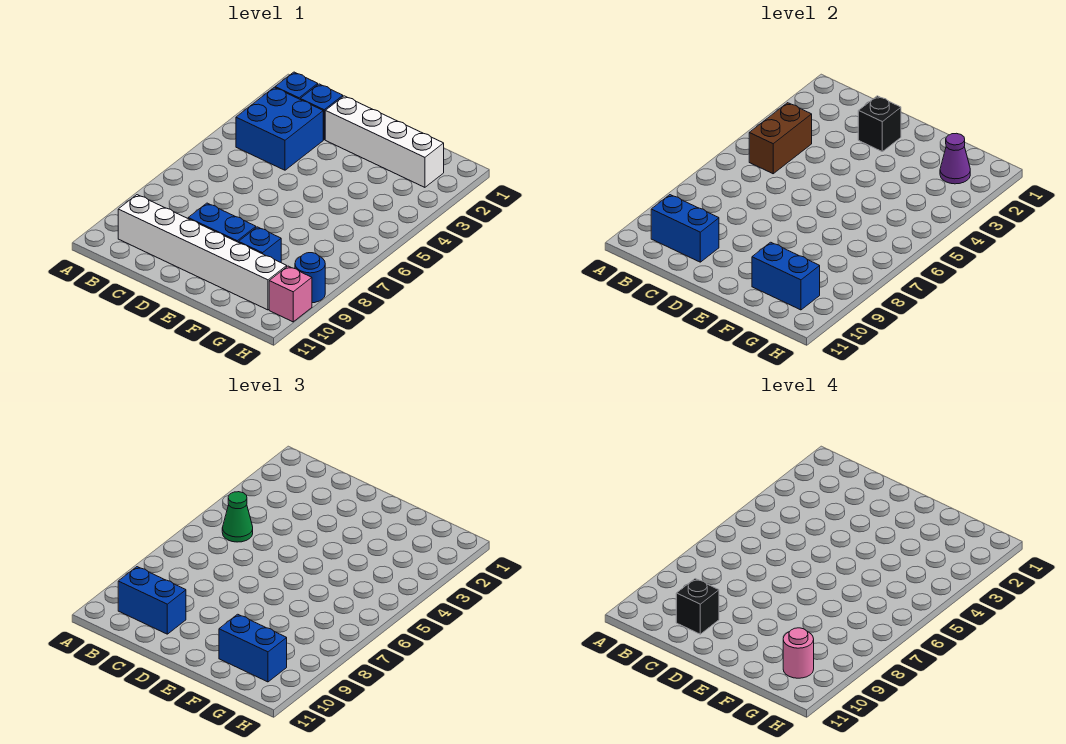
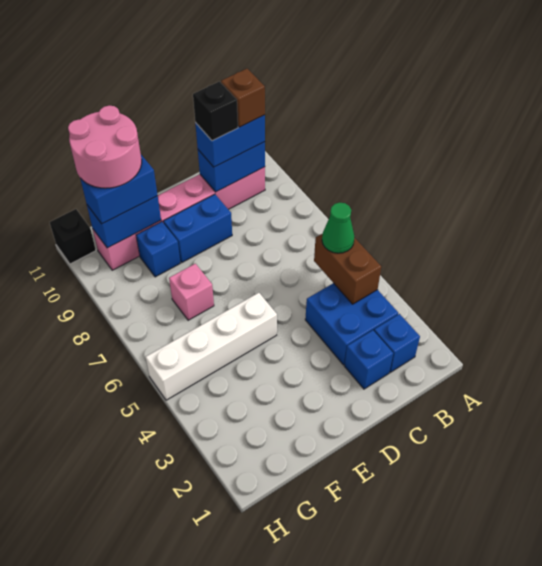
white 1x6 brick [118,195,287,310] -> pink 1x6 brick [93,167,265,270]
none -> brown 1x1 brick [221,69,265,127]
white 1x4 brick [325,96,444,187] -> white 1x4 brick moved to [146,293,277,400]
black 1x1 brick [858,96,901,152] -> black 1x1 brick moved to [50,209,96,264]
purple 1x1 cone [940,133,970,184] -> none
pink 1x1 round brick [783,628,814,678] -> pink 2x2 round brick [68,105,142,188]
blue 1x1 round brick [295,253,325,303] -> none
pink 1x1 brick [269,266,312,322] -> pink 1x1 brick moved to [169,264,214,320]

